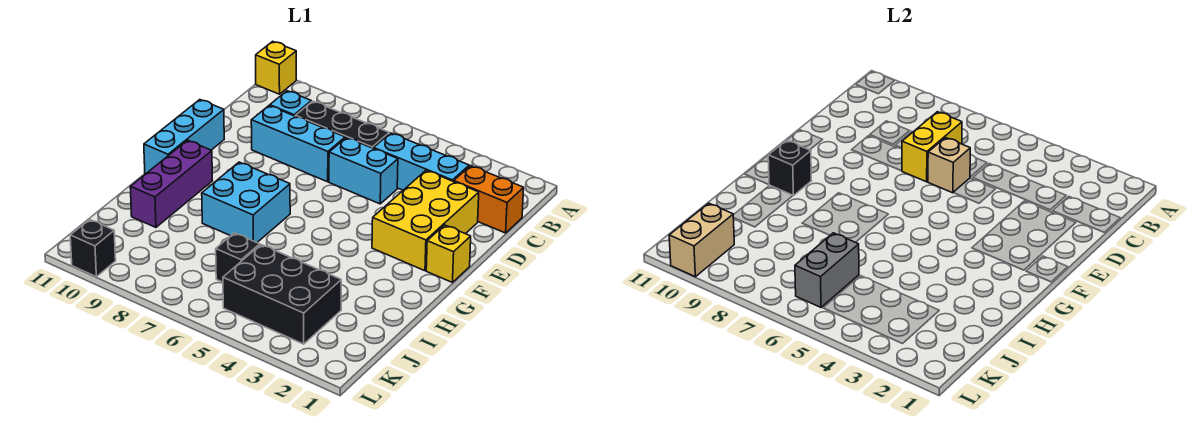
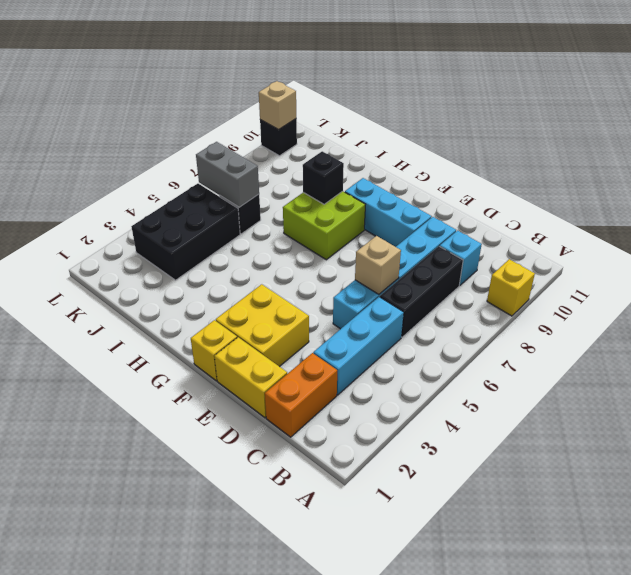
yellow 1x1 brick [256,41,296,94] -> yellow 1x1 brick moved to [487,259,535,316]
yellow 1x2 brick [902,112,962,182] -> yellow 1x2 brick moved to [214,337,287,418]
yellow 2x3 brick [372,170,479,271] -> yellow 2x2 brick [216,284,309,367]
cyan 1x3 brick [144,100,224,174] -> cyan 1x3 brick moved to [345,178,432,247]
cyan 2x2 brick [202,162,290,242] -> lime 2x2 brick [283,191,366,260]
purple 1x3 brick [130,140,212,227] -> none
black 1x1 brick [768,140,811,196] -> black 1x1 brick moved to [303,151,344,204]
tan 1x2 brick [669,203,734,277] -> tan 1x1 brick [259,81,296,130]

